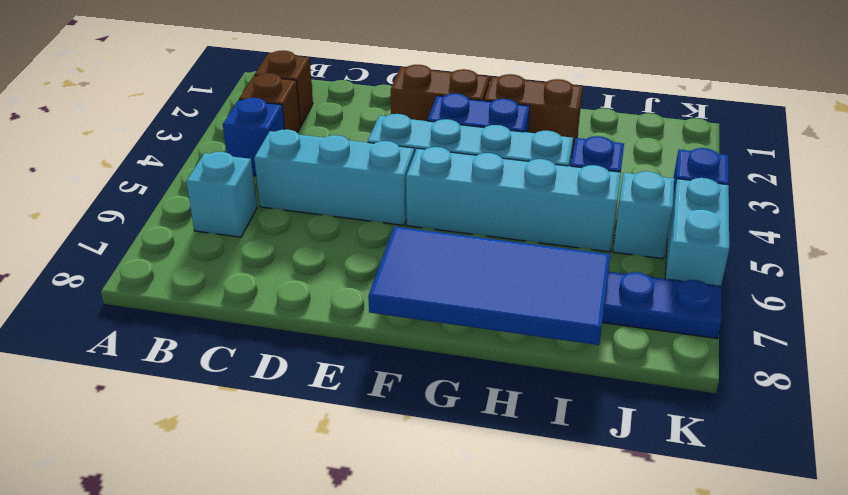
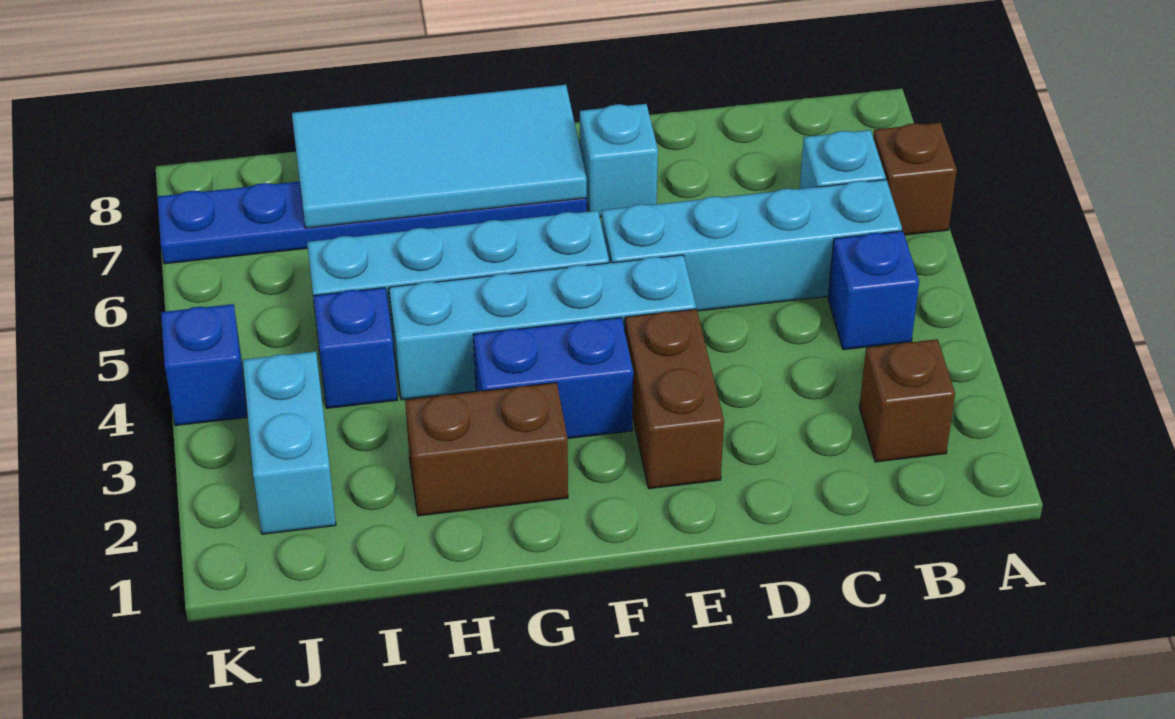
brown 1x1 brick [239,73,300,133] -> brown 1x1 brick moved to [873,123,957,235]
cyan 1x3 brick [254,129,414,225] -> cyan 1x4 brick [602,180,902,311]
brown 1x2 brick [391,65,489,121] -> brown 1x2 brick turned to [625,309,724,489]
blue 2x4 tile [368,226,610,345] -> cyan 2x4 tile [292,85,587,228]
cyan 1x1 brick [613,171,674,259] -> cyan 1x1 brick moved to [580,104,658,217]
cyan 1x2 brick [665,178,729,286] -> cyan 1x2 brick moved to [243,351,336,534]

